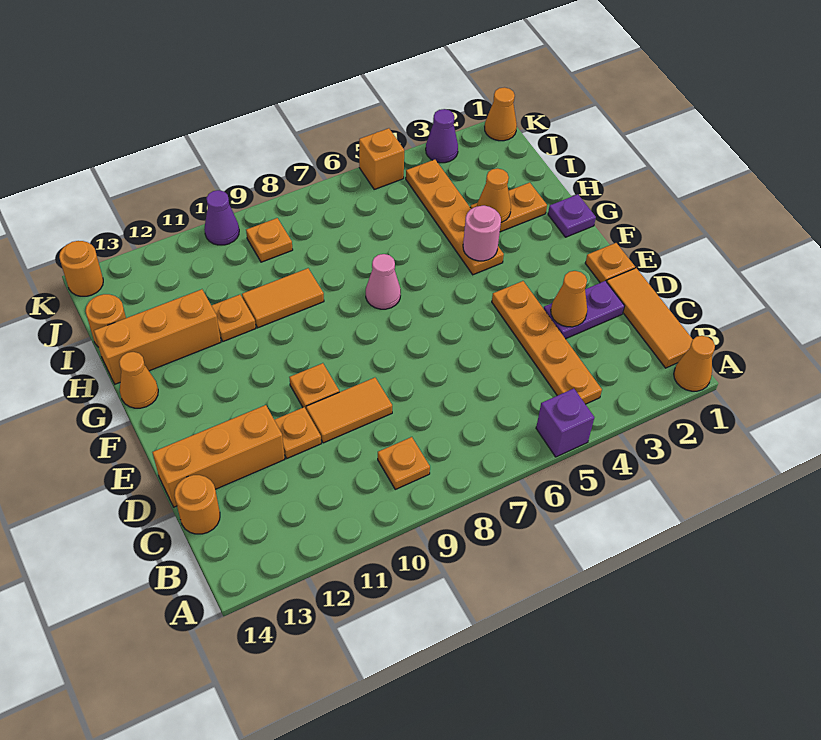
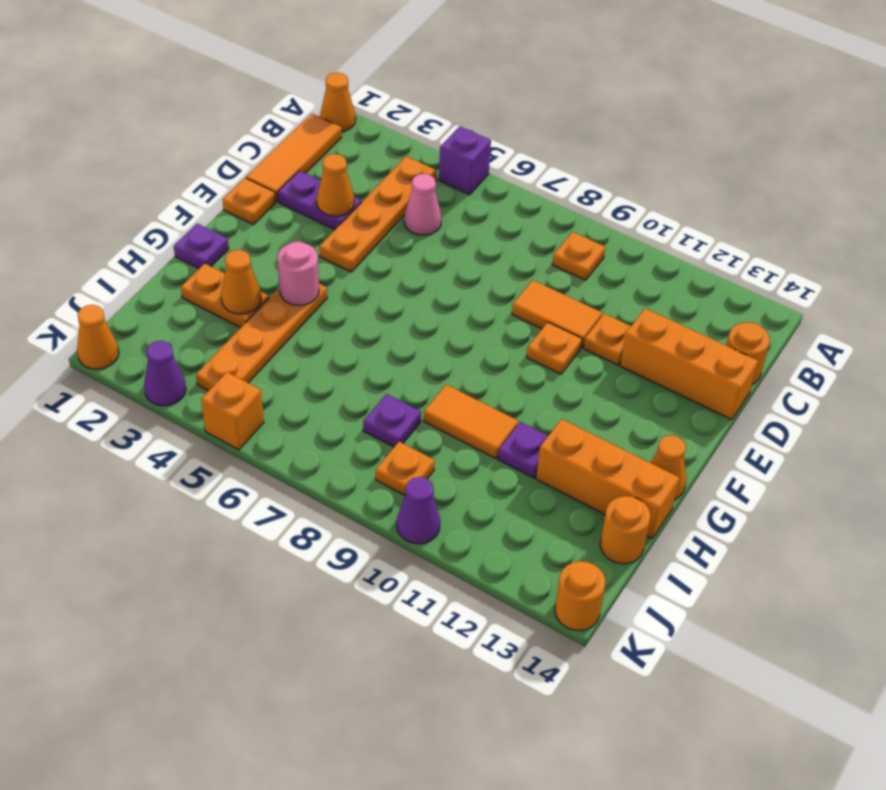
pink 1x1 cone [366,254,401,309] -> pink 1x1 cone moved to [404,174,442,235]
orange 1x1 plate [211,295,256,341] -> purple 1x1 plate [498,422,548,478]
none -> purple 1x1 plate [363,394,421,447]

